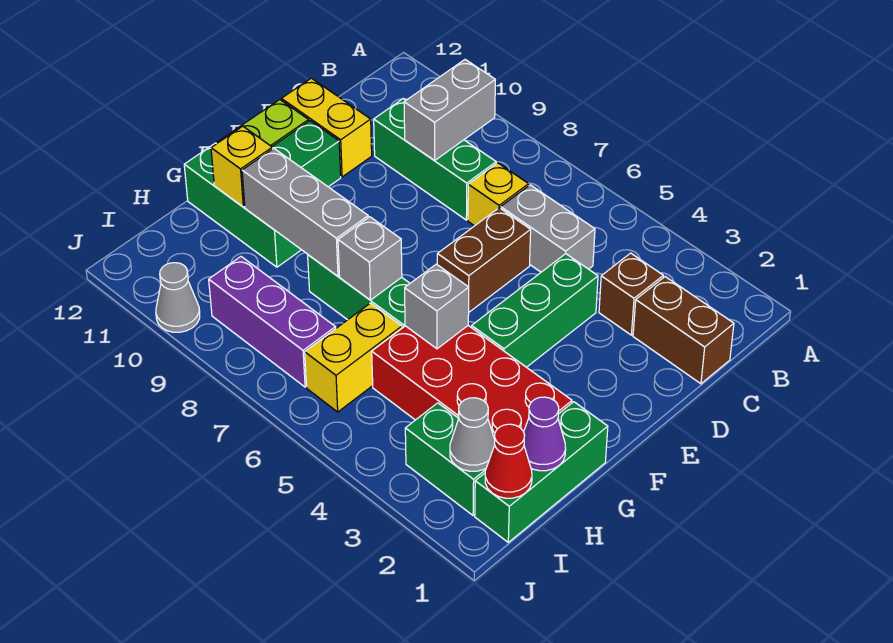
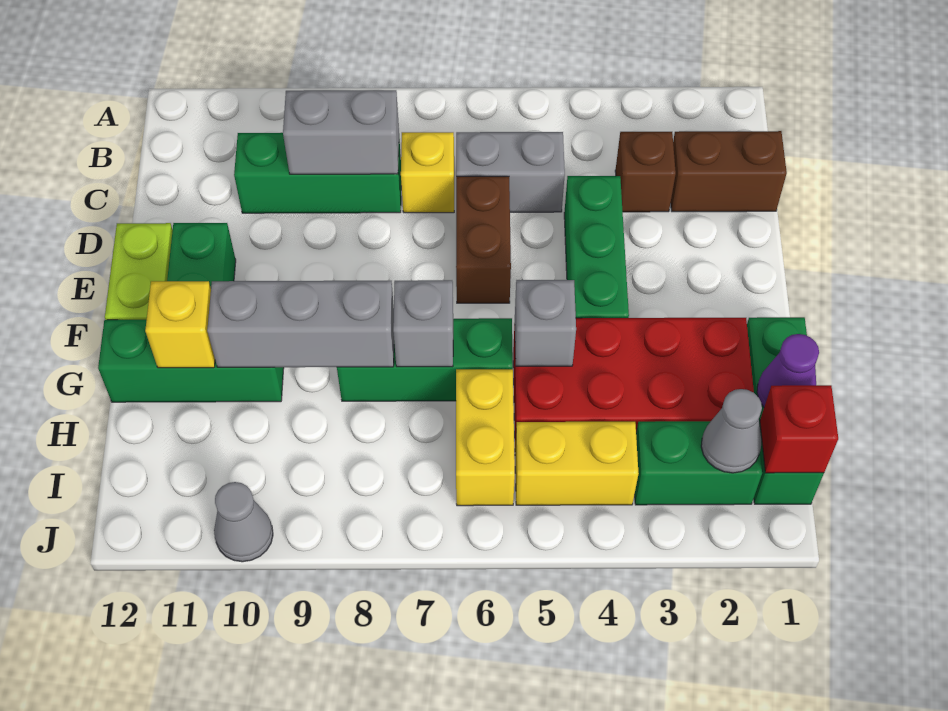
grey 1x2 brick [404,60,495,161] -> grey 1x2 brick turned to [283,90,399,174]
yellow 1x2 brick [281,78,372,177] -> yellow 1x2 brick moved to [515,422,639,505]
red 1x1 cone [485,424,532,498] -> red 1x1 brick [760,385,838,473]
purple 1x3 brick [209,257,336,387] -> none

